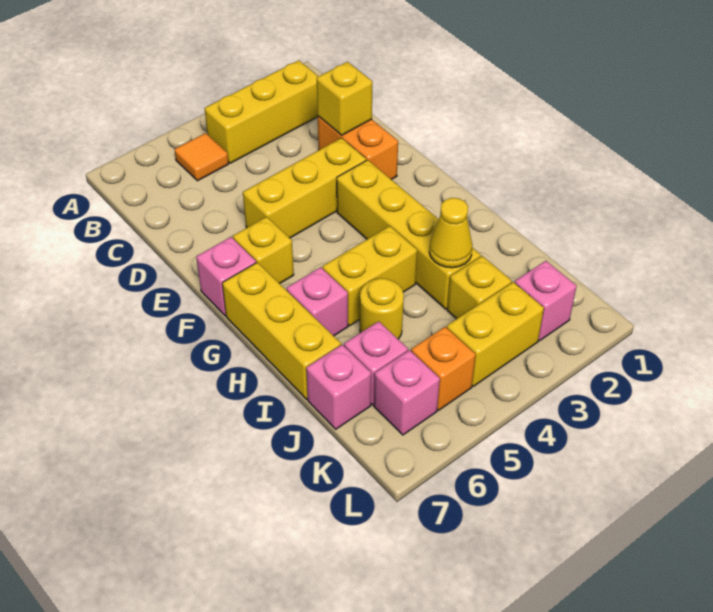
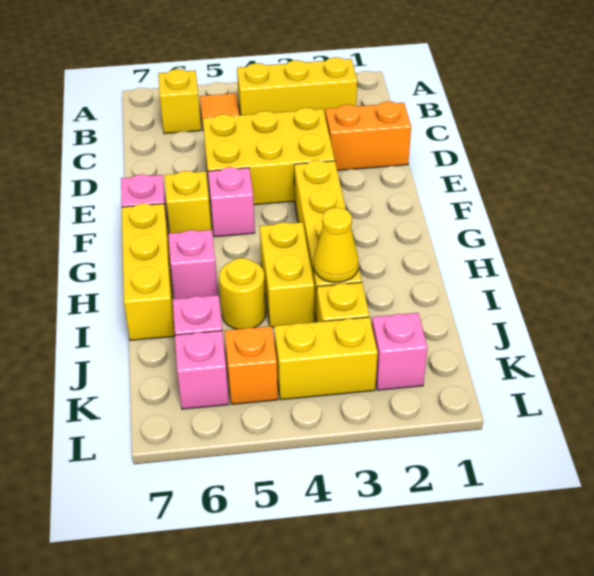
orange 1x2 brick [318,116,398,180] -> orange 1x2 brick turned to [325,101,411,171]
yellow 1x1 brick [317,62,372,135] -> yellow 1x1 brick moved to [158,69,201,134]
yellow 1x3 brick [243,138,366,238] -> yellow 2x3 brick [203,108,335,205]
yellow 1x2 brick [322,226,417,326] -> yellow 1x2 brick turned to [260,222,314,327]
pink 1x1 brick [306,345,371,429] -> pink 1x1 brick moved to [208,167,255,237]

